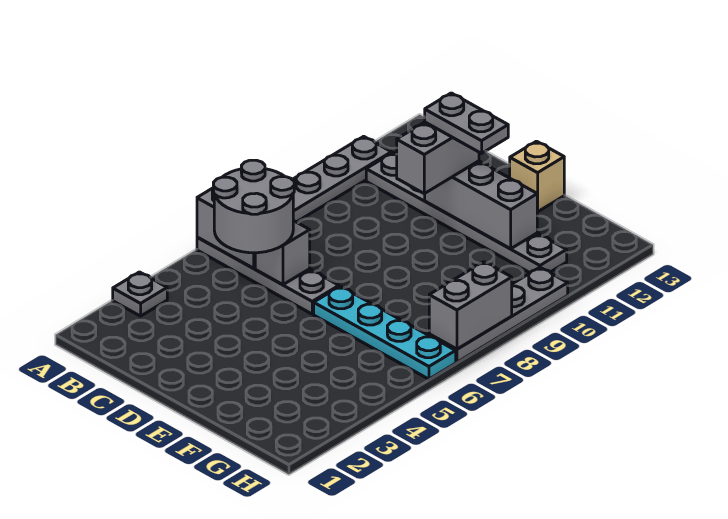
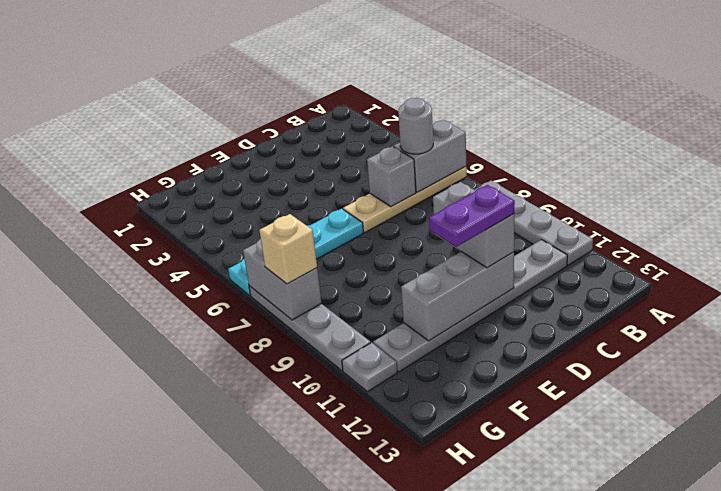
grey 1x1 plate [113,272,167,316] -> grey 1x1 plate moved to [342,343,397,392]
grey 1x4 plate [197,237,339,314] -> tan 1x4 plate [343,167,467,232]
grey 2x2 round brick [213,160,294,253] -> grey 1x1 round brick [398,98,433,154]
grey 1x2 plate [425,93,508,153] -> purple 1x2 plate [429,185,515,247]
tan 1x1 brick [510,141,564,212] -> tan 1x1 brick moved to [259,214,317,284]

